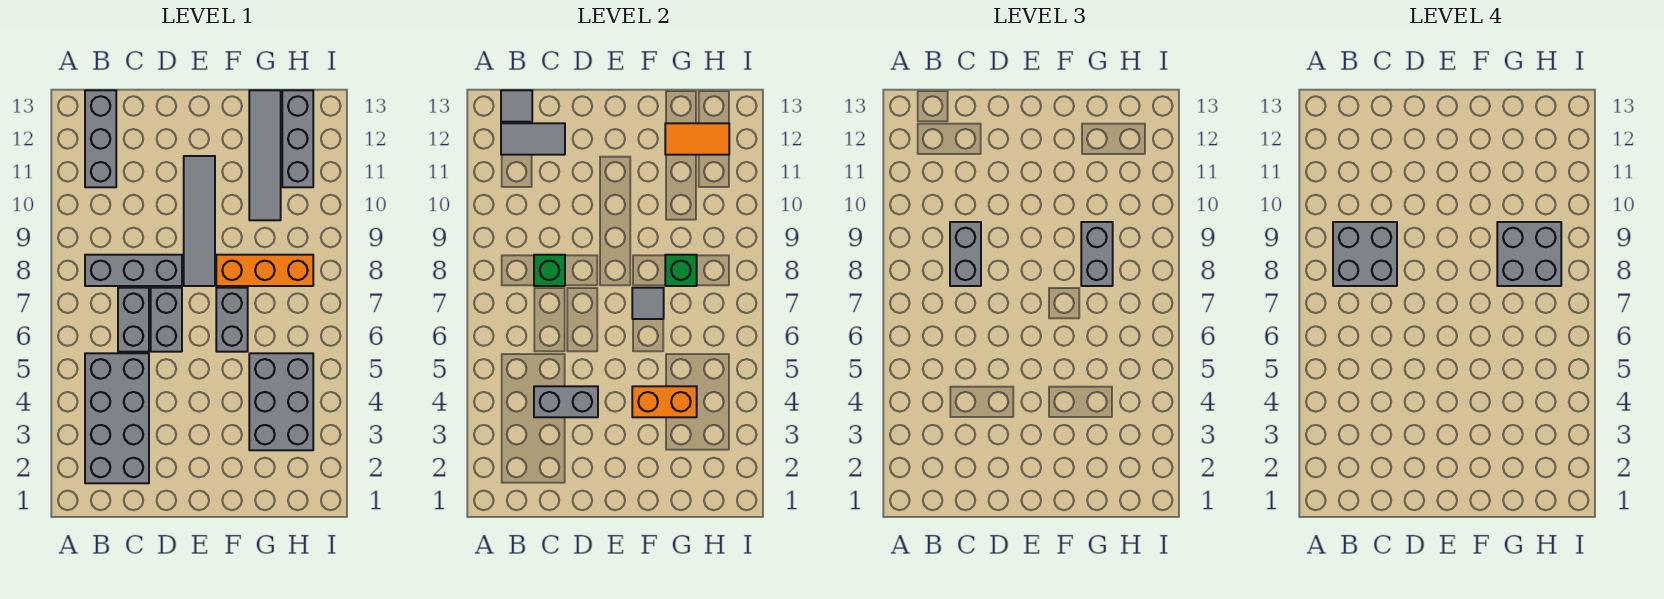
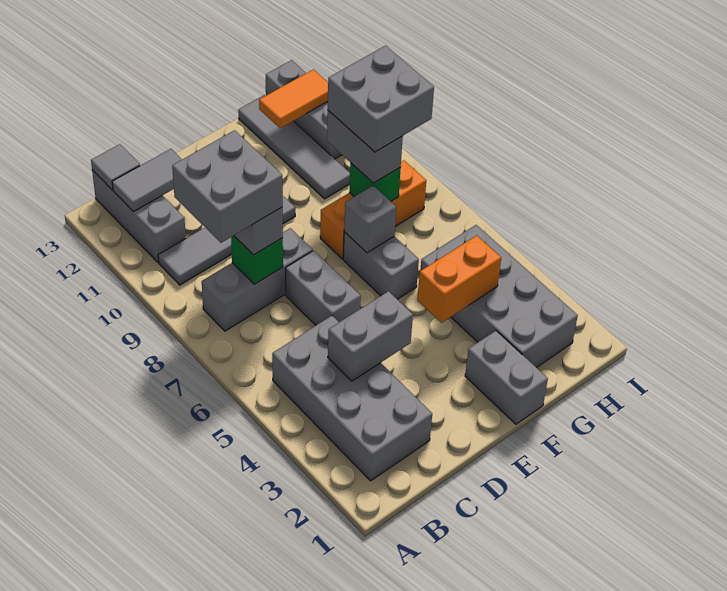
grey 1x2 brick [118,288,149,352] -> grey 1x2 brick moved to [465,331,548,424]
grey 1x4 tile [184,156,215,286] -> grey 1x4 tile turned to [158,196,295,285]
grey 1x1 tile [632,288,664,319] -> grey 1x1 brick [344,186,396,253]
grey 2x3 brick [249,353,313,450] -> grey 2x4 brick [420,225,578,368]

